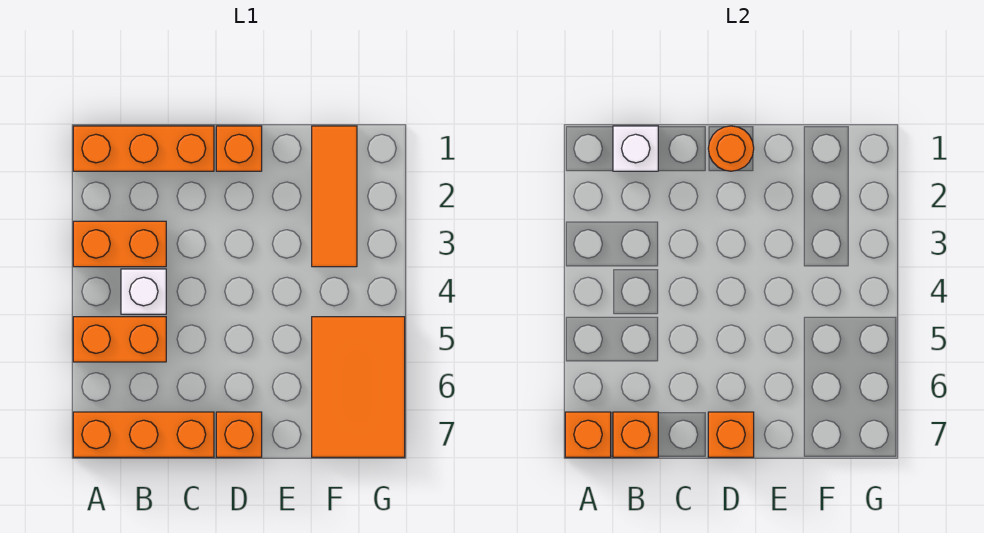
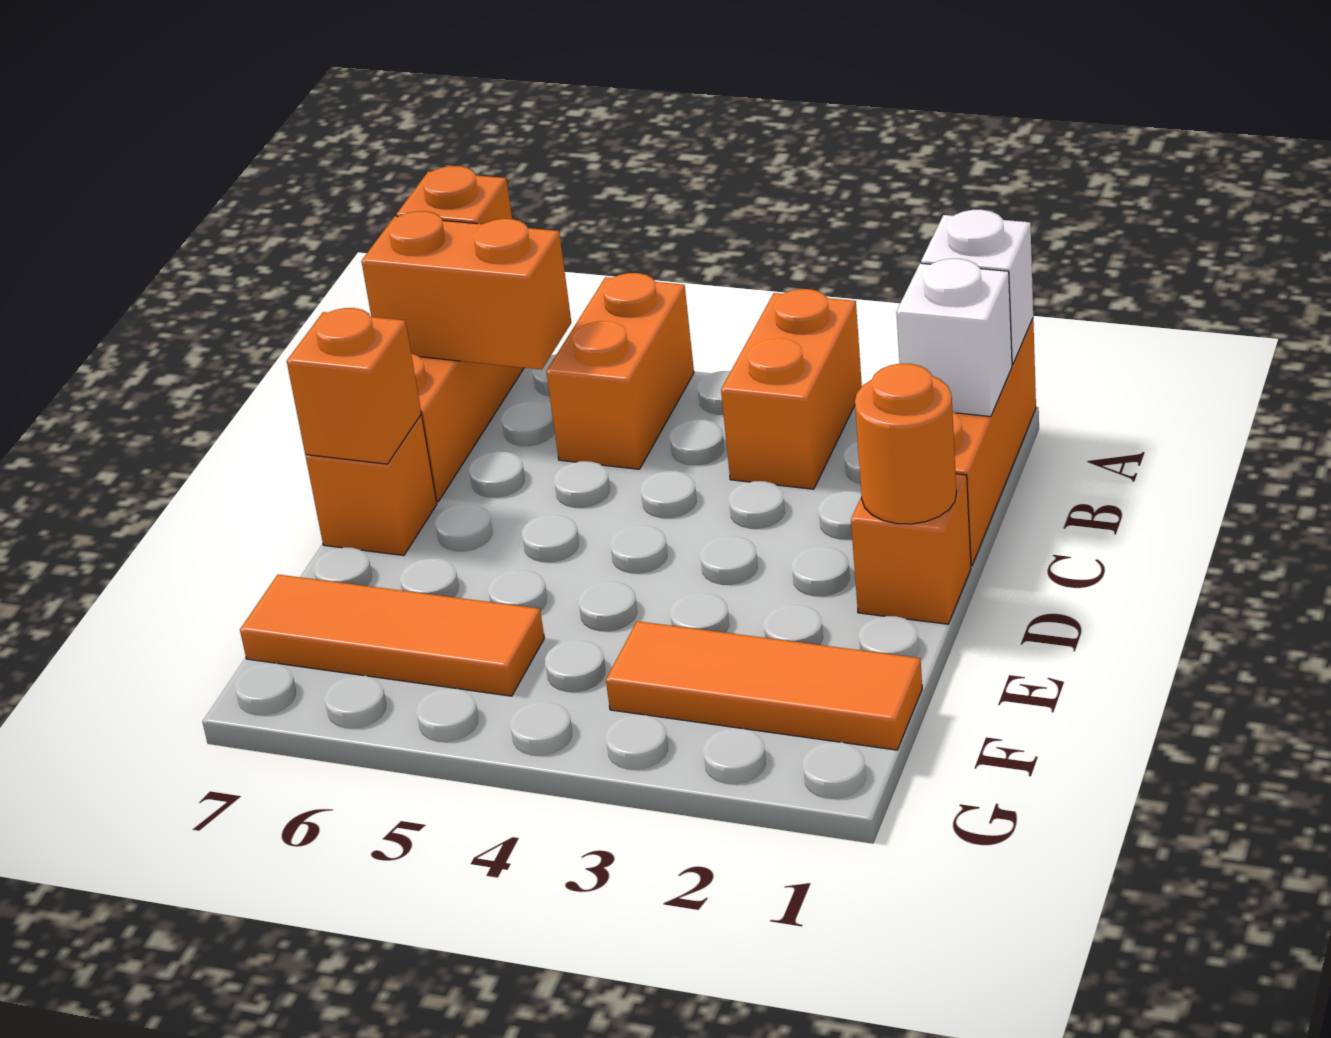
white 1x1 brick [121,269,166,314] -> white 1x1 brick moved to [921,210,1033,364]
orange 1x1 brick [613,412,658,457] -> orange 1x2 brick [361,211,571,370]
orange 2x3 tile [312,317,405,457] -> orange 1x3 tile [240,575,544,696]

